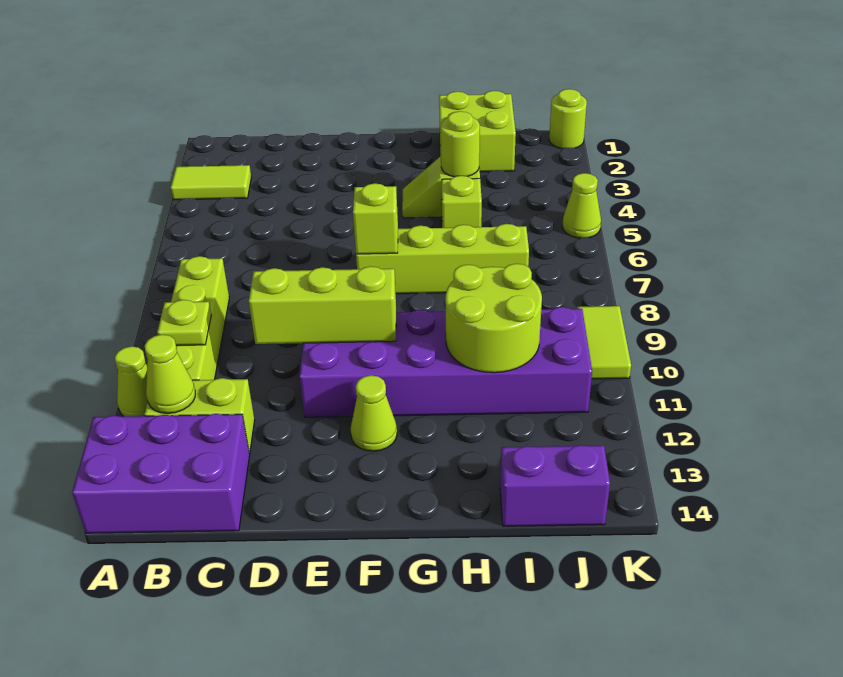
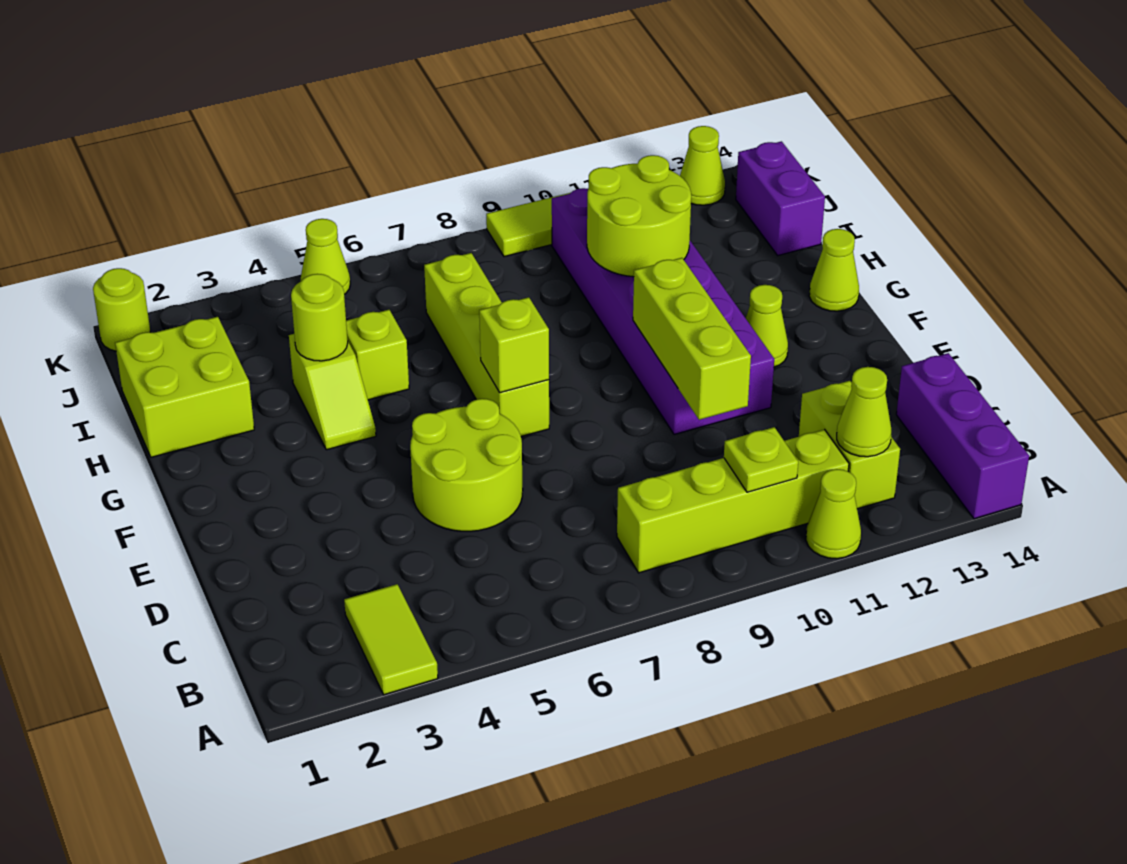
purple 2x3 brick [72,414,250,533] -> purple 1x3 brick [896,353,1029,519]
none -> lime 2x2 round brick [410,399,523,531]
none -> lime 1x1 cone [809,229,859,311]
none -> lime 1x1 cone [680,126,725,205]

